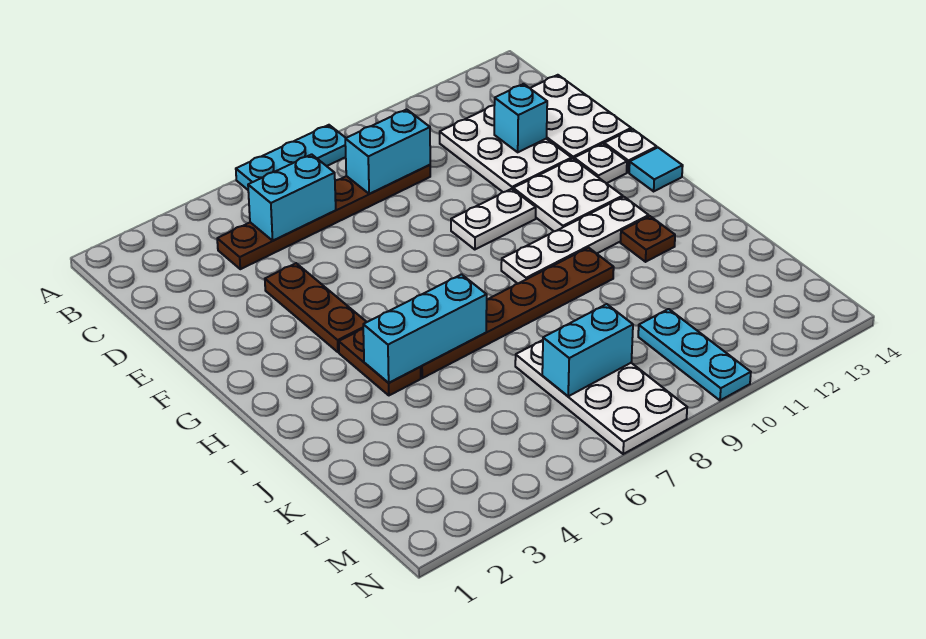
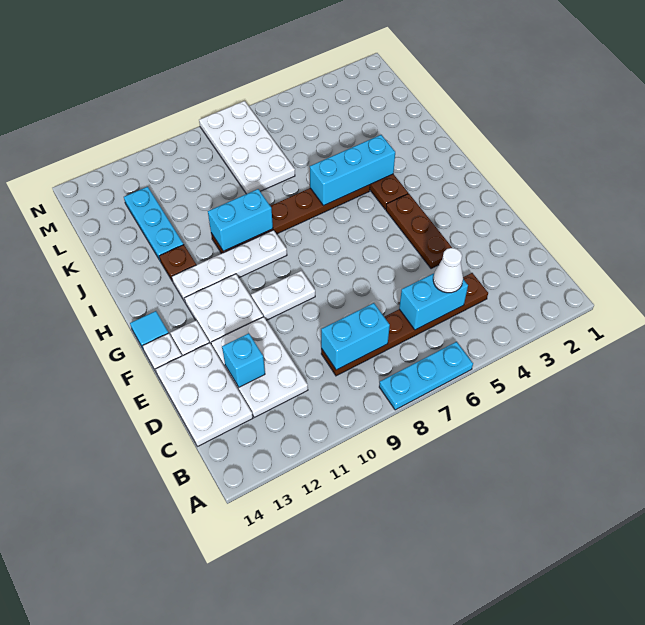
none -> white 1x1 cone [433,248,463,293]
cyan 1x2 brick [542,304,633,396] -> cyan 1x2 brick moved to [208,189,273,251]
cyan 1x3 plate [638,309,751,400] -> cyan 1x3 plate moved to [124,187,184,260]

